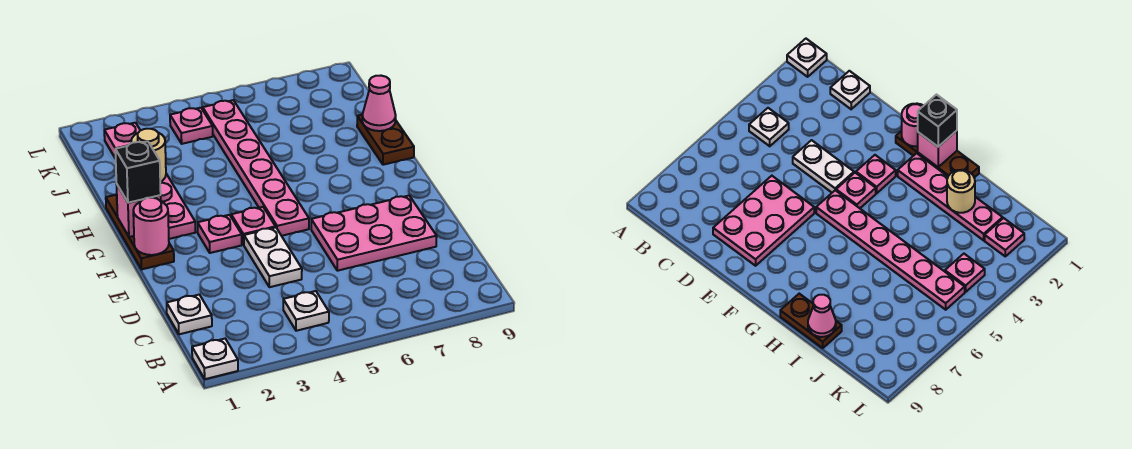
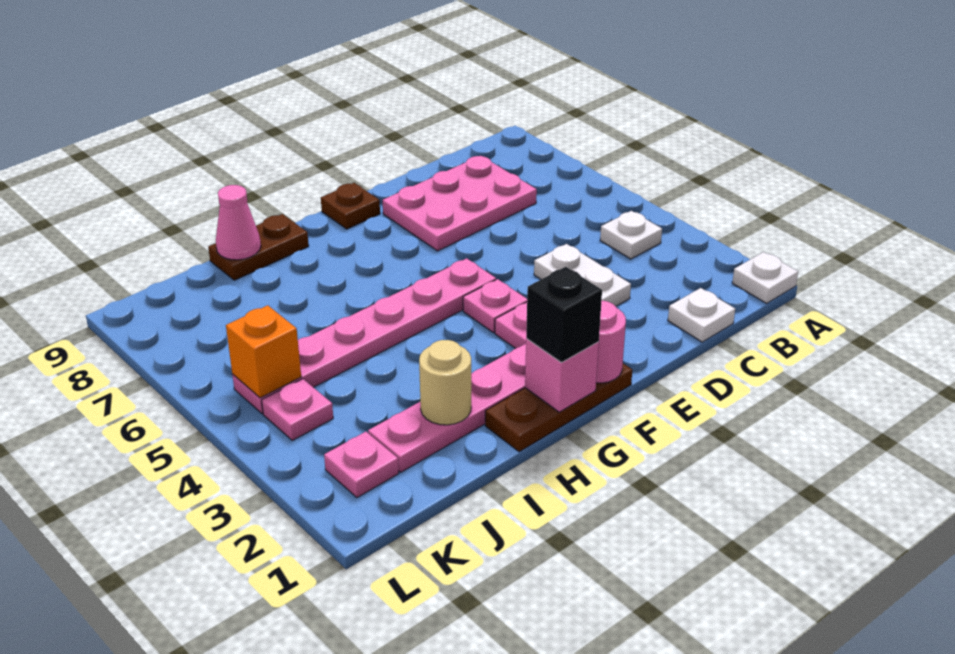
white 1x2 plate [244,227,302,287] -> white 1x2 plate turned to [534,244,631,306]
pink 2x3 plate [311,196,437,271] -> pink 2x3 plate turned to [383,156,537,251]
none -> brown 1x1 plate [321,183,380,229]
none -> orange 1x1 brick [226,305,301,398]

